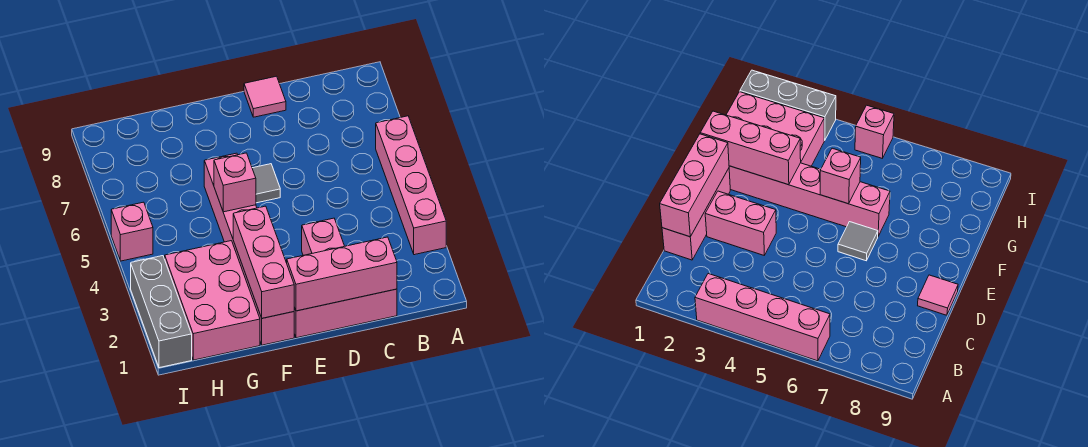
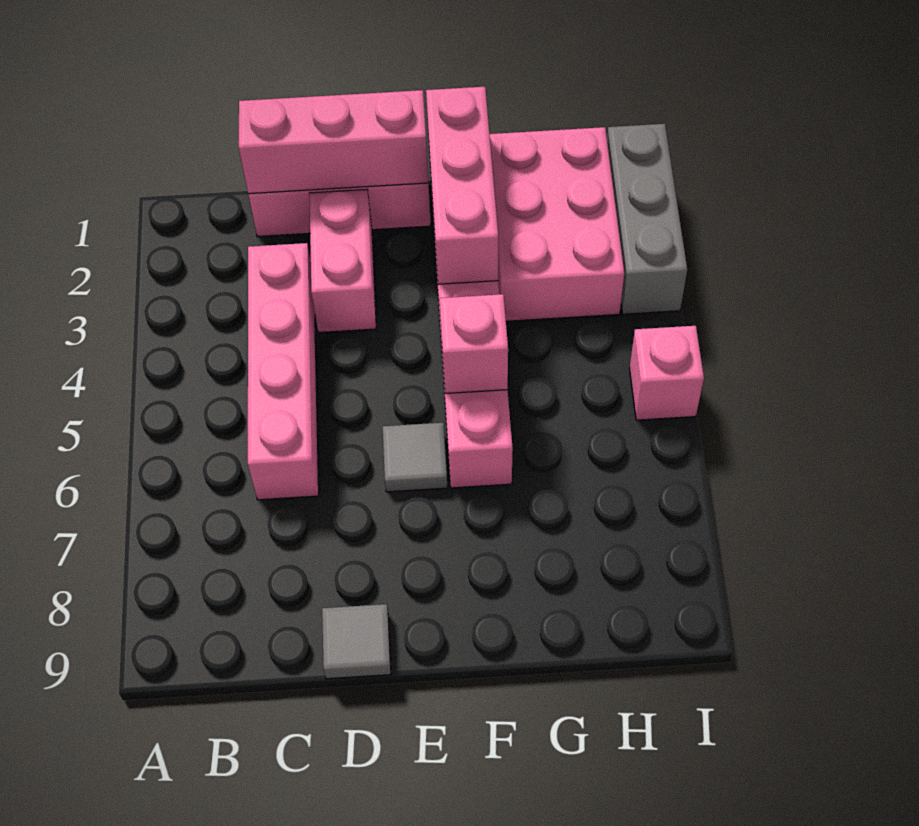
pink 1x4 brick [376,116,446,255] -> pink 1x4 brick moved to [248,243,319,500]
pink 1x1 tile [244,76,286,117] -> grey 1x1 tile [322,604,391,679]

